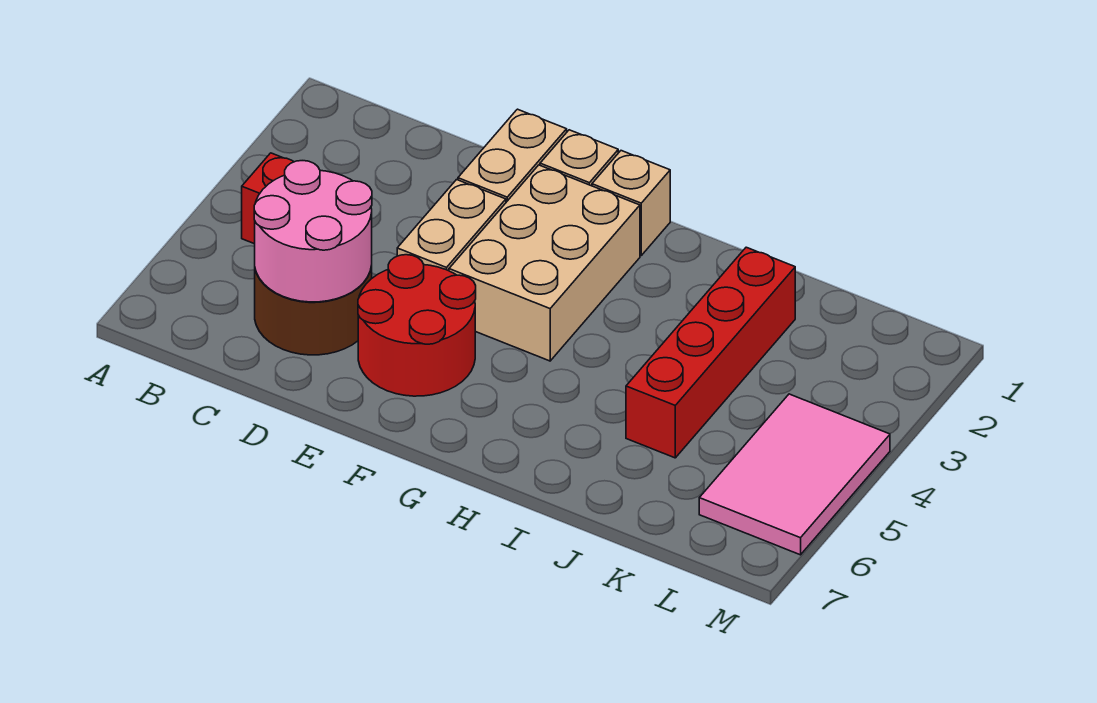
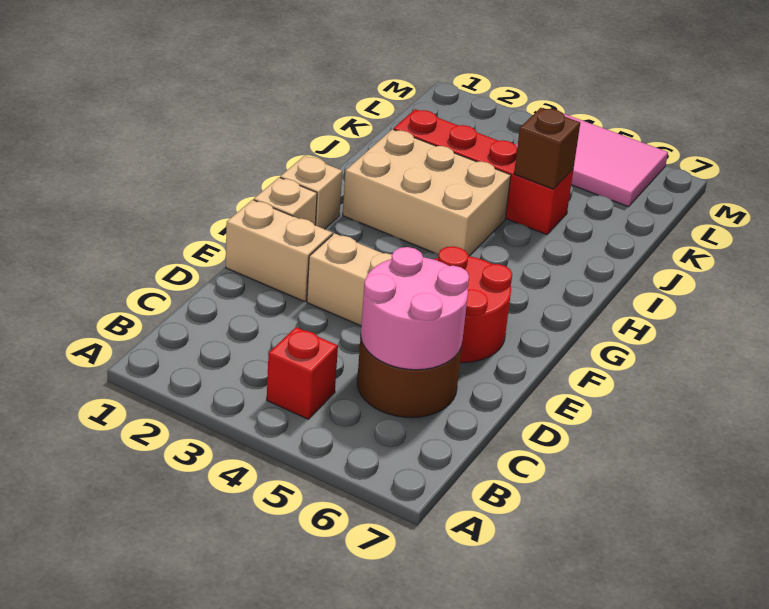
tan 2x3 brick [449,165,640,361] -> tan 2x3 brick moved to [343,129,511,256]
none -> brown 1x1 brick [514,108,580,189]

